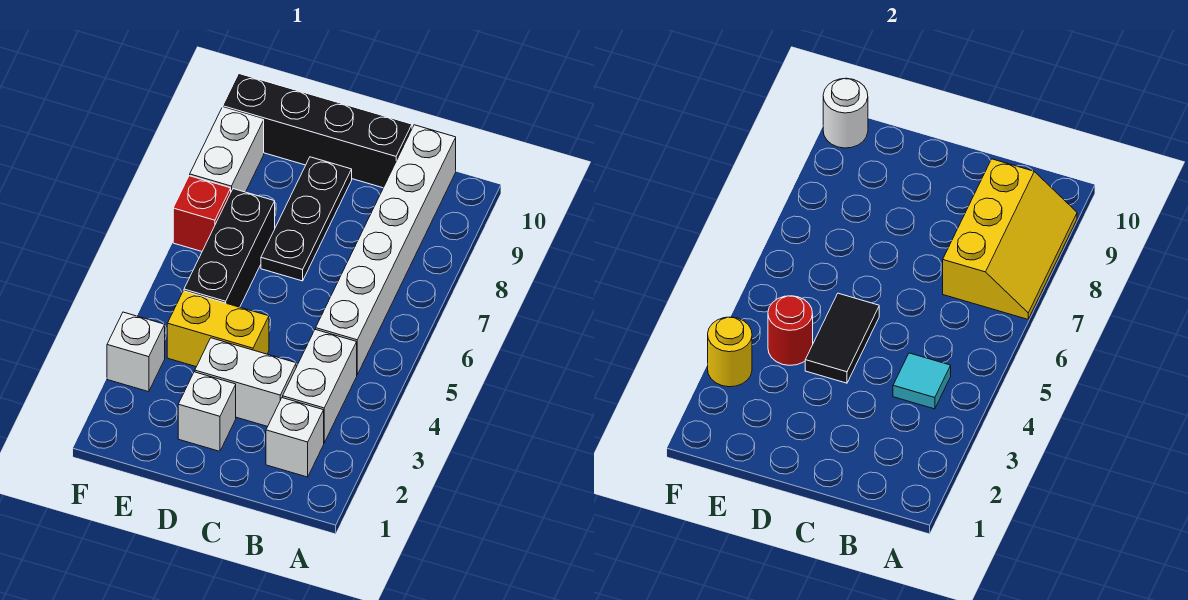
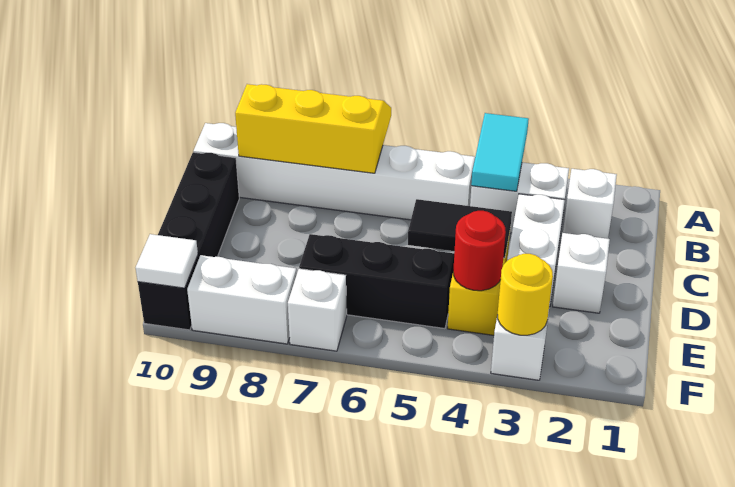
cyan 1x1 tile [893,353,951,409] -> cyan 1x2 tile [471,113,529,191]
black 1x3 plate [261,157,352,281] -> none
red 1x1 brick [173,176,231,251] -> white 1x1 brick [288,269,347,351]
white 1x1 round brick [823,78,868,148] -> white 1x1 tile [136,234,198,288]

